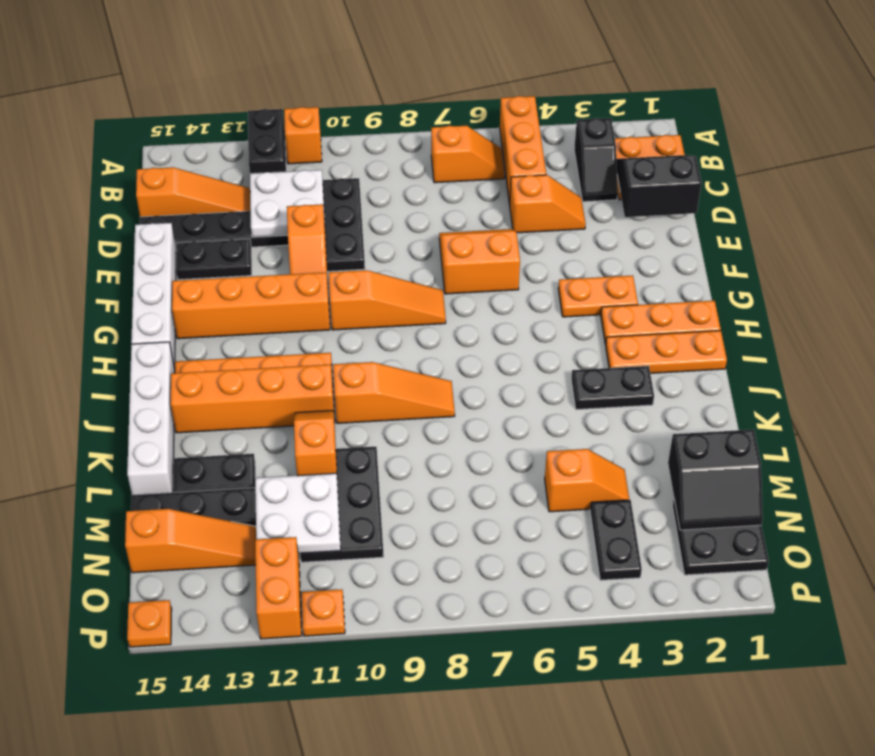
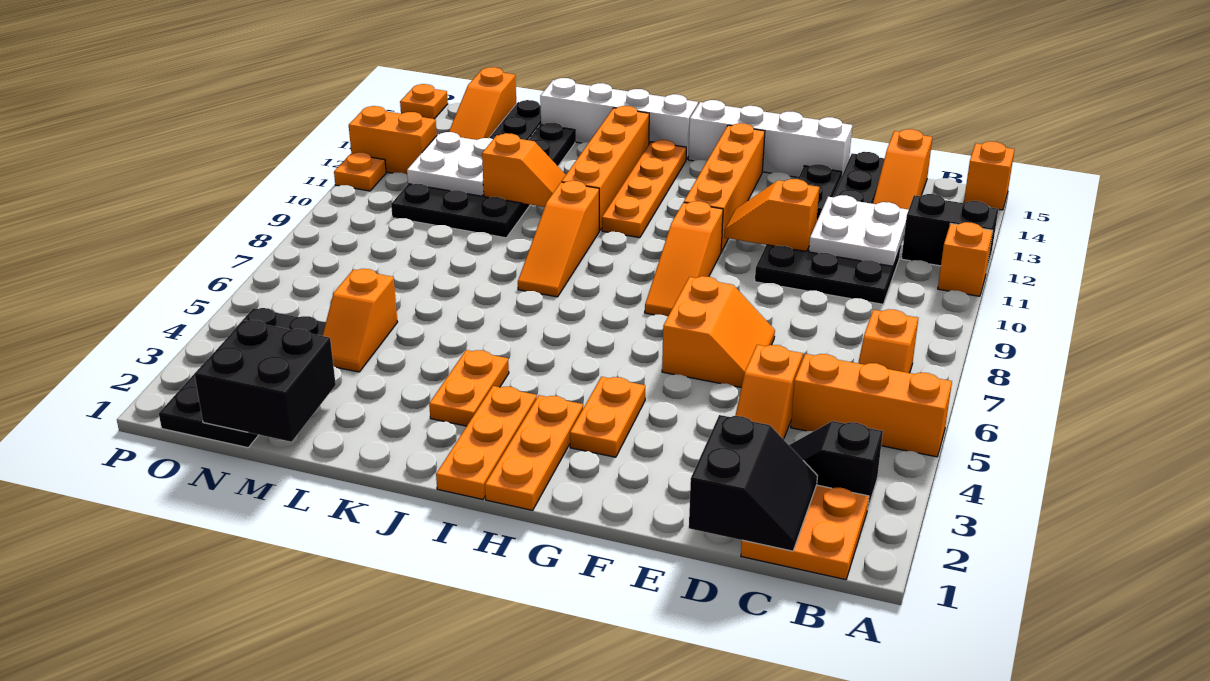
none -> orange 1x1 brick [964,141,1015,210]
black 1x2 plate [571,366,654,410] -> orange 1x2 plate [429,350,509,426]
black 2x2 slope [668,429,763,530] -> black 2x2 brick [195,320,336,442]

